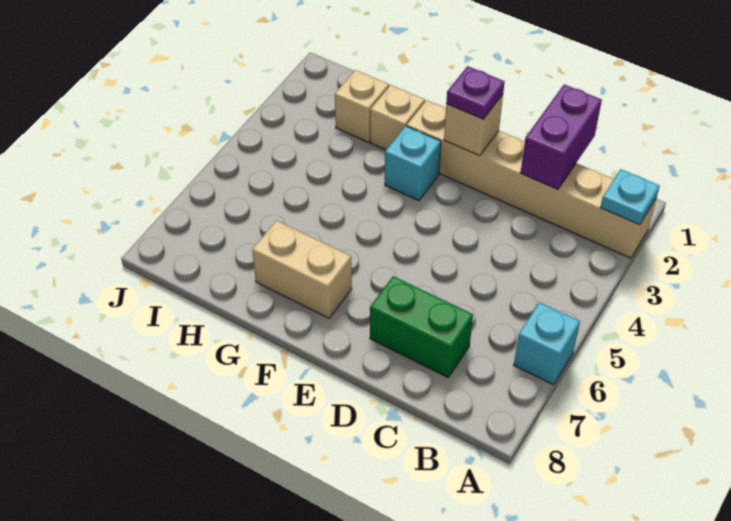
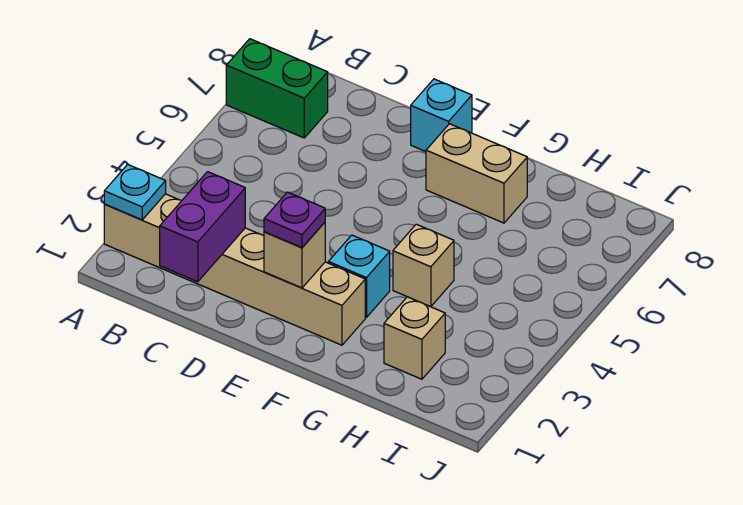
cyan 1x1 brick [514,302,580,385] -> cyan 1x1 brick moved to [411,79,472,152]
green 1x2 brick [370,276,473,377] -> green 1x2 brick moved to [226,39,328,138]
tan 1x1 brick [370,85,425,150] -> tan 1x1 brick moved to [393,224,454,307]

